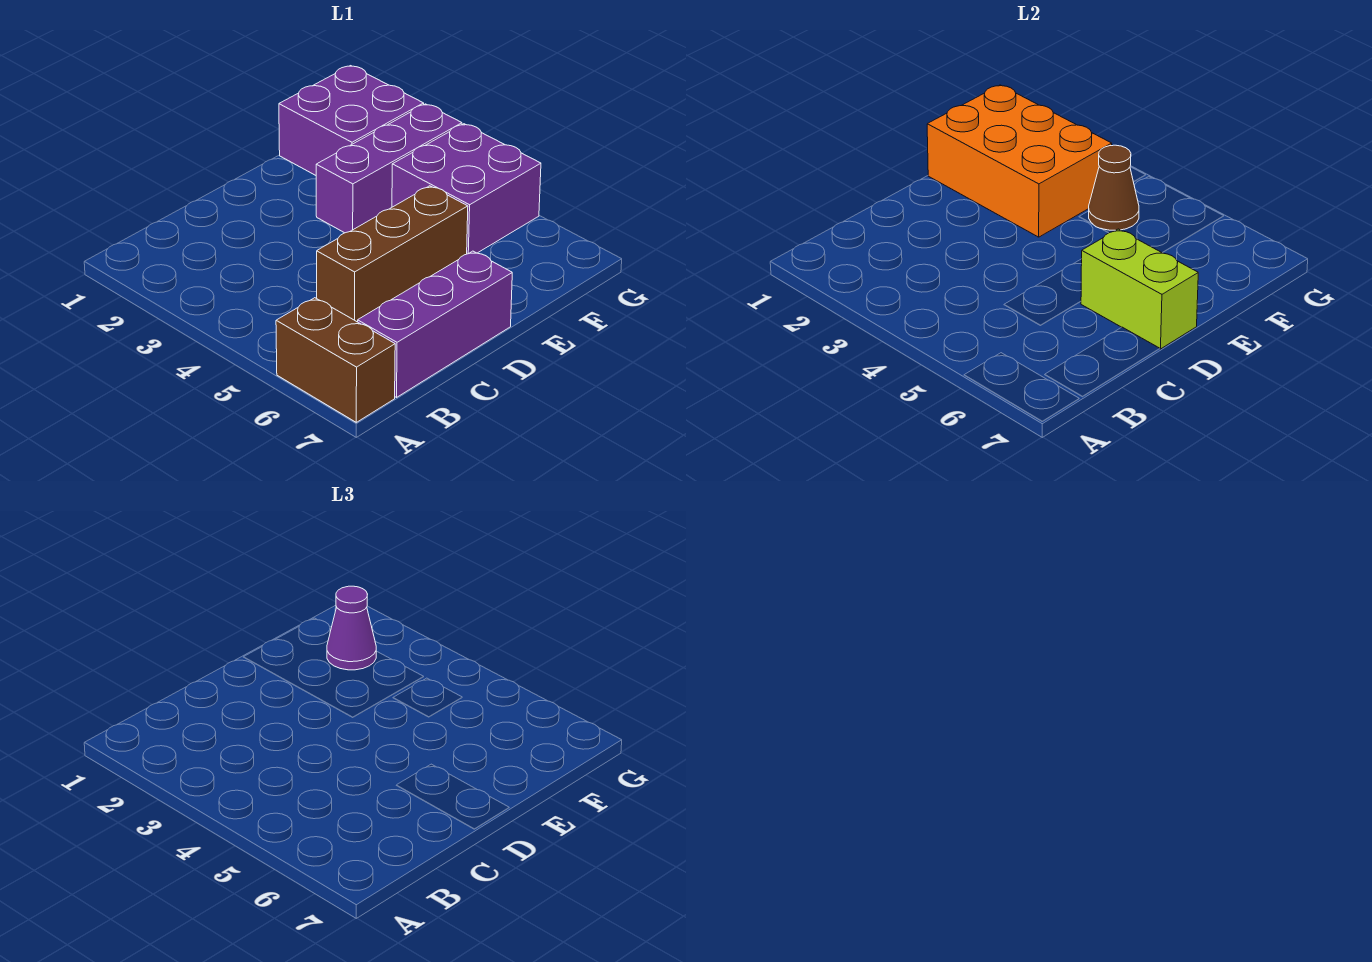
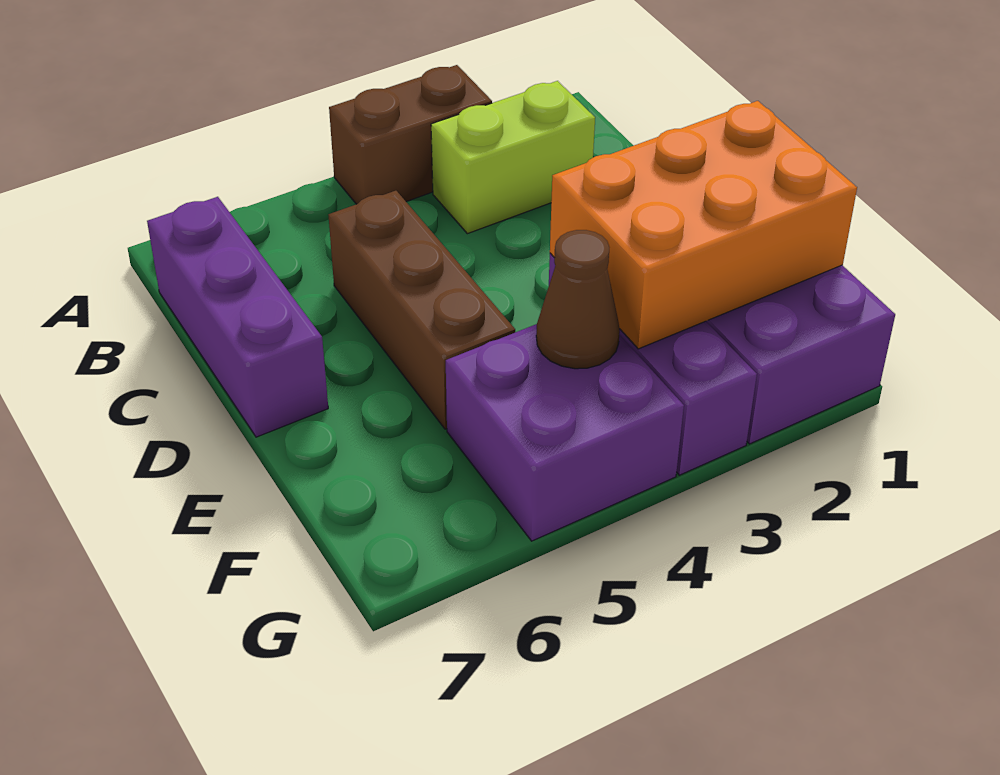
brown 1x2 brick [276,298,395,422] -> brown 1x2 brick moved to [329,65,492,204]
lime 1x2 brick [1081,229,1198,349] -> lime 1x2 brick moved to [431,81,595,234]
purple 1x1 cone [327,586,376,670] -> none

